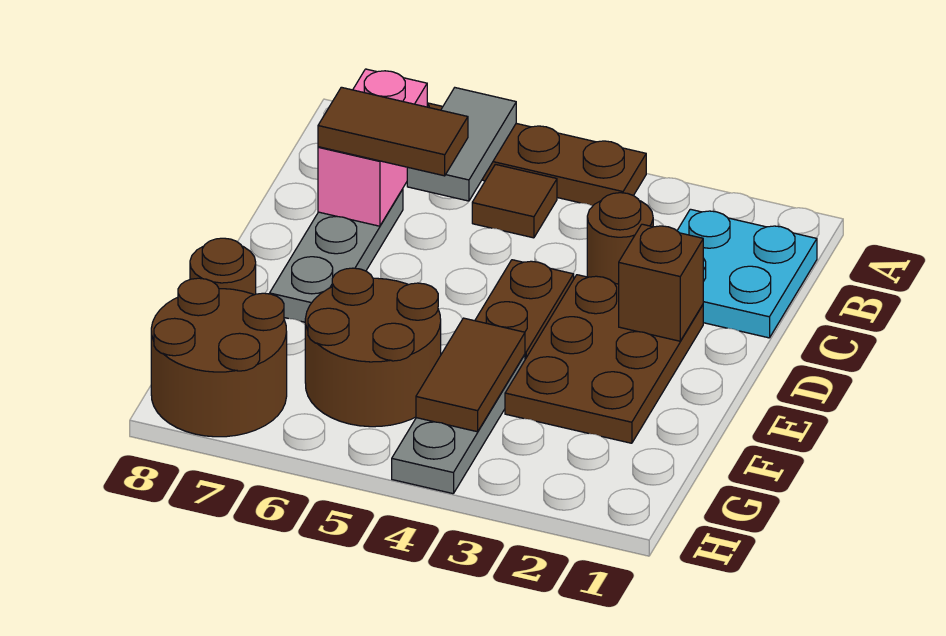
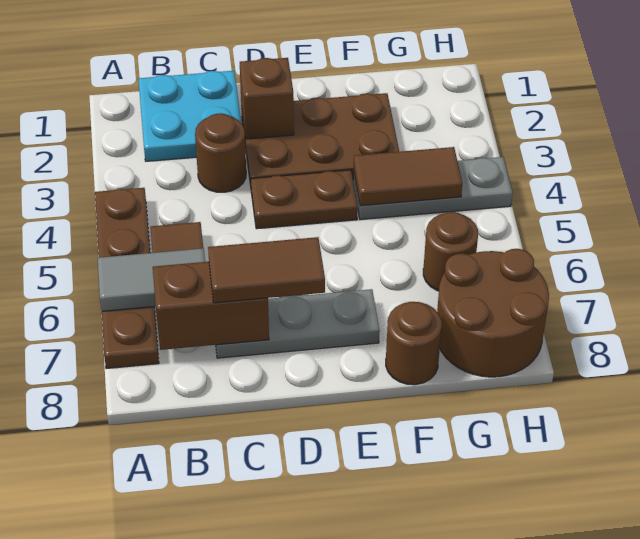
pink 1x2 brick [318,69,427,226] -> brown 1x2 brick [153,262,269,350]
brown 1x2 tile [318,87,468,176] -> brown 1x2 tile turned to [208,237,325,303]
brown 2x2 round brick [305,268,441,427] -> brown 1x1 round brick [423,212,478,291]

